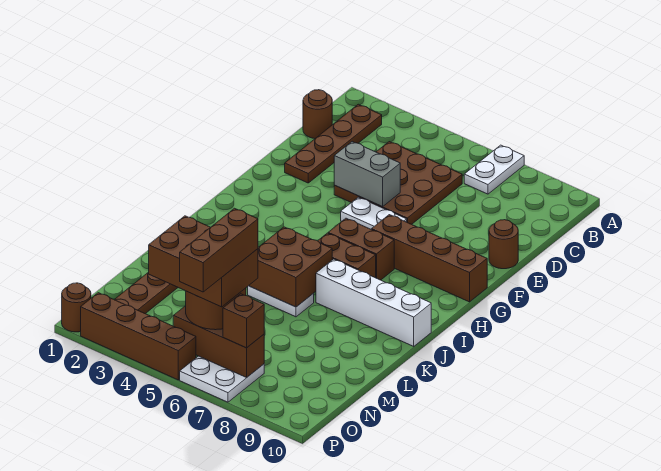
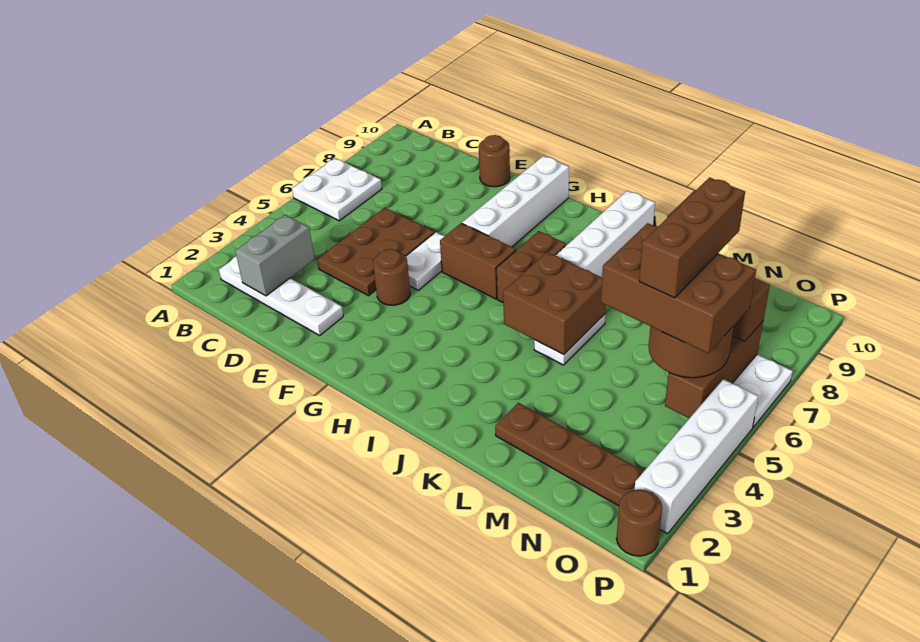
white 1x2 plate [464,145,524,194] -> white 2x2 plate [292,158,382,221]
brown 1x4 plate [285,104,382,183] -> white 1x4 plate [219,256,343,335]
brown 1x1 round brick [303,90,332,139] -> brown 1x1 round brick moved to [373,249,410,305]
brown 3x3 plate [334,142,462,224] -> brown 2x3 plate [317,208,435,296]
grey 1x2 brick [334,142,400,207] -> grey 1x2 brick moved to [235,215,315,296]
brown 1x4 brick [372,215,487,302] -> white 1x4 brick [462,156,569,247]
brown 1x2 brick [328,218,394,280] -> brown 1x2 brick turned to [440,223,516,299]
brown 2x3 brick [149,216,258,307] -> brown 2x3 brick turned to [601,223,756,353]
brown 1x3 brick [180,208,258,292] -> brown 1x3 brick turned to [639,178,745,298]
brown 1x4 brick [81,293,196,380] -> white 1x4 brick [634,379,758,534]

